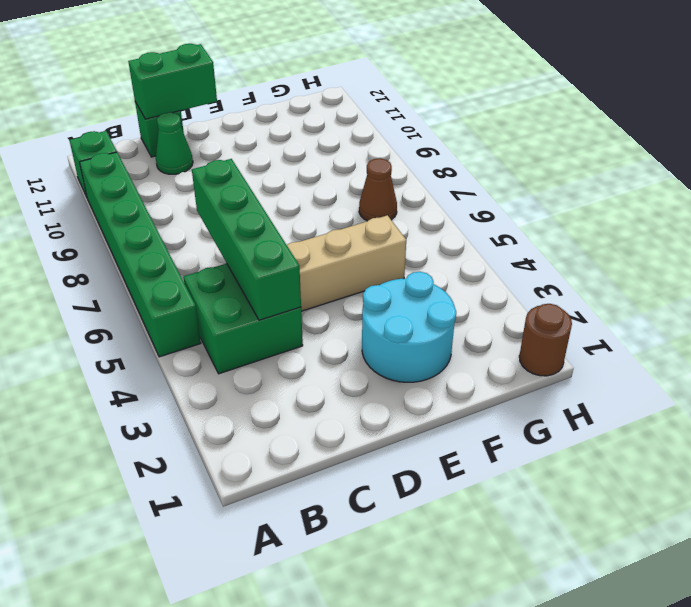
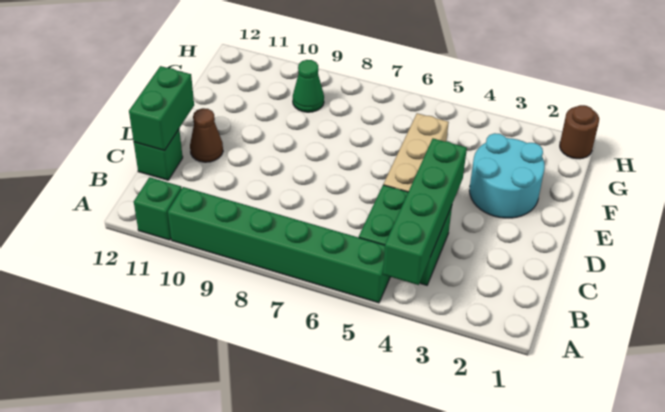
green 1x4 brick [192,159,301,320] -> green 1x4 brick turned to [383,139,467,285]
green 1x1 cone [156,112,193,174] -> green 1x1 cone moved to [293,60,324,112]
brown 1x1 cone [359,158,397,221] -> brown 1x1 cone moved to [190,108,223,162]

